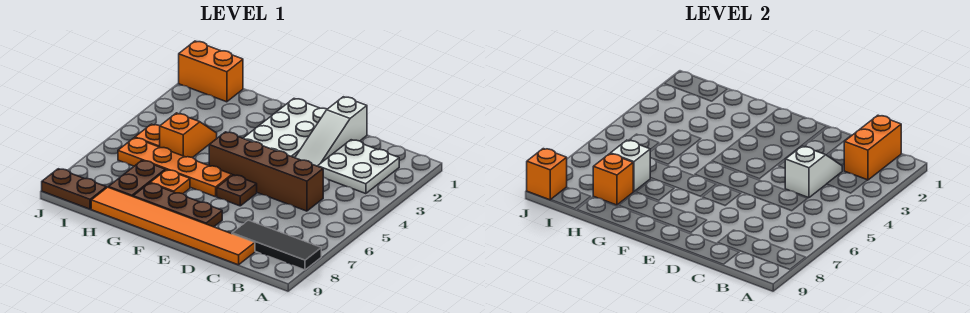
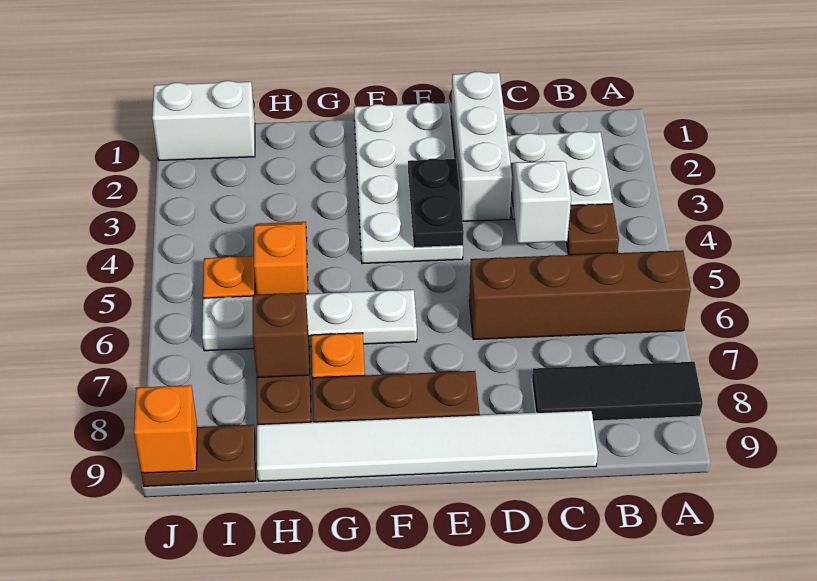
orange 1x2 brick [844,115,901,180] -> none
brown 1x4 brick [209,132,323,211] -> brown 1x4 brick moved to [469,250,691,339]
orange 1x6 tile [91,187,255,265] -> white 1x6 tile [257,410,598,481]
white 1x3 slope [295,97,367,166] -> white 1x3 brick [451,72,512,221]
none -> black 1x2 plate [408,159,464,248]
brown 1x1 plate [217,175,257,206] -> brown 1x1 plate moved to [566,204,619,255]
orange 1x4 plate [118,138,232,197] -> white 1x4 plate [202,290,417,351]
white 1x1 brick [610,140,650,192] -> brown 1x1 brick [253,293,309,377]
orange 1x1 brick [593,154,633,205] -> none
orange 1x2 brick [179,41,243,102] -> white 1x2 brick [152,81,255,161]

